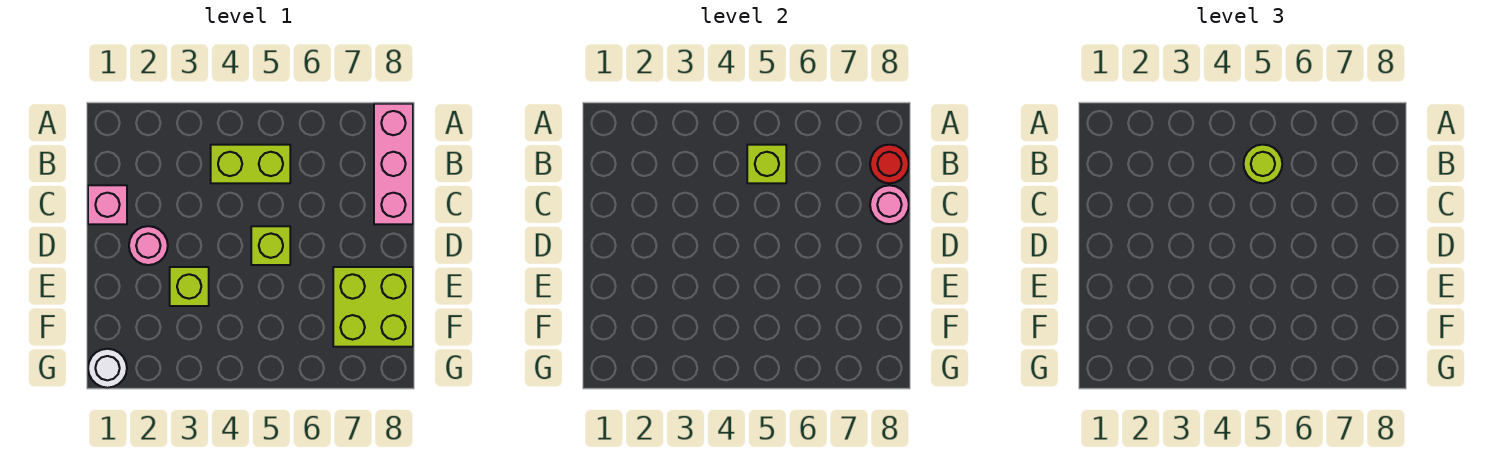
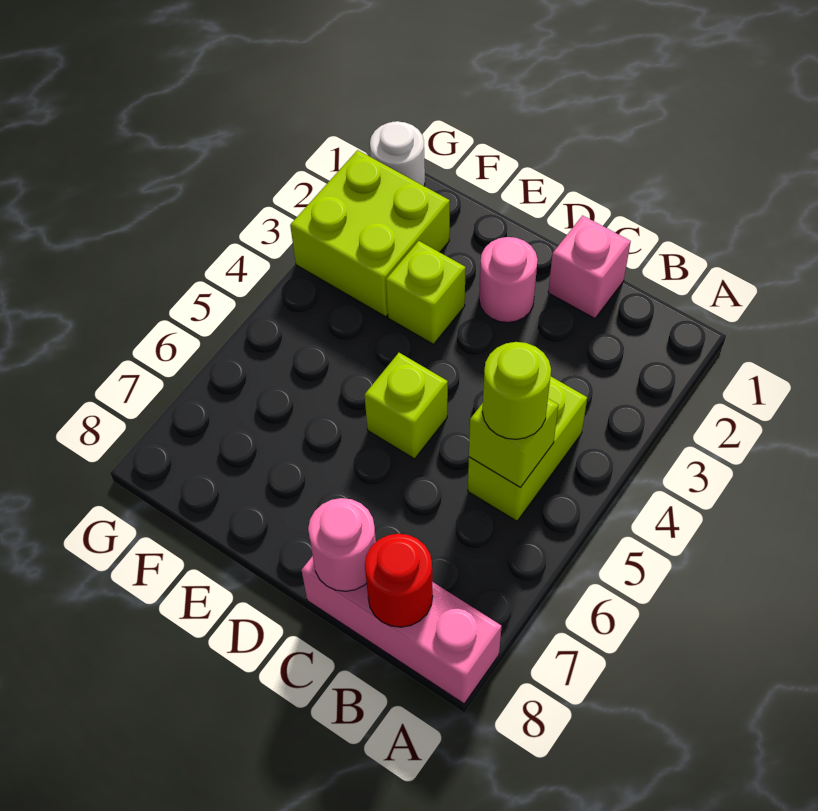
lime 2x2 brick [333,267,413,347] -> lime 2x2 brick moved to [290,150,450,317]

